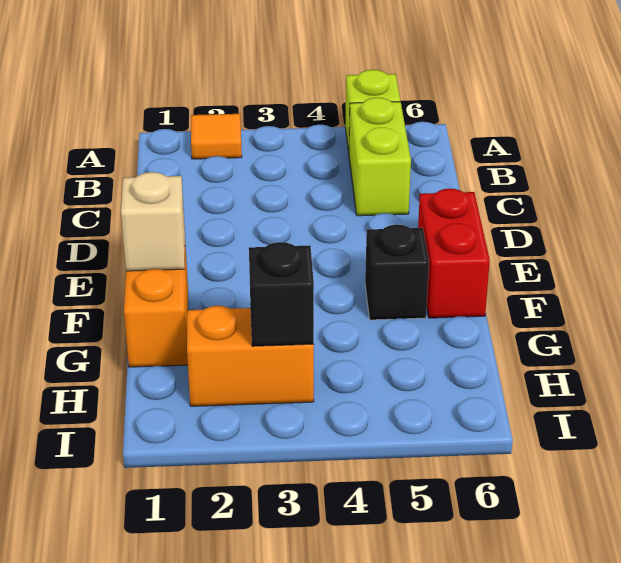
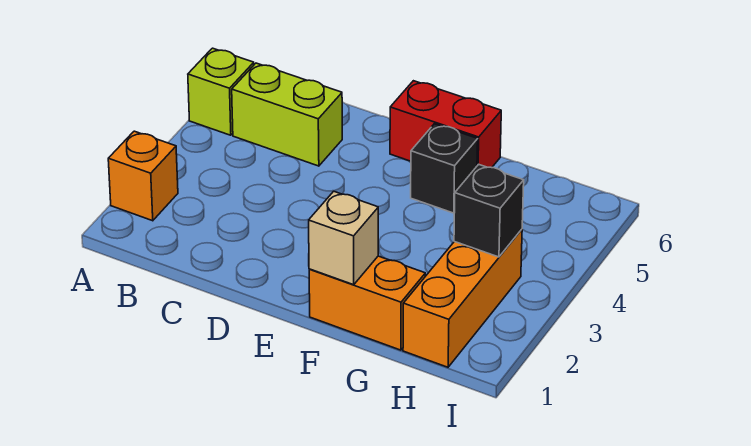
orange 1x1 tile [191,114,242,159] -> orange 1x1 brick [108,131,178,221]
orange 1x2 brick [187,306,314,406] -> orange 1x3 brick [403,229,522,367]

